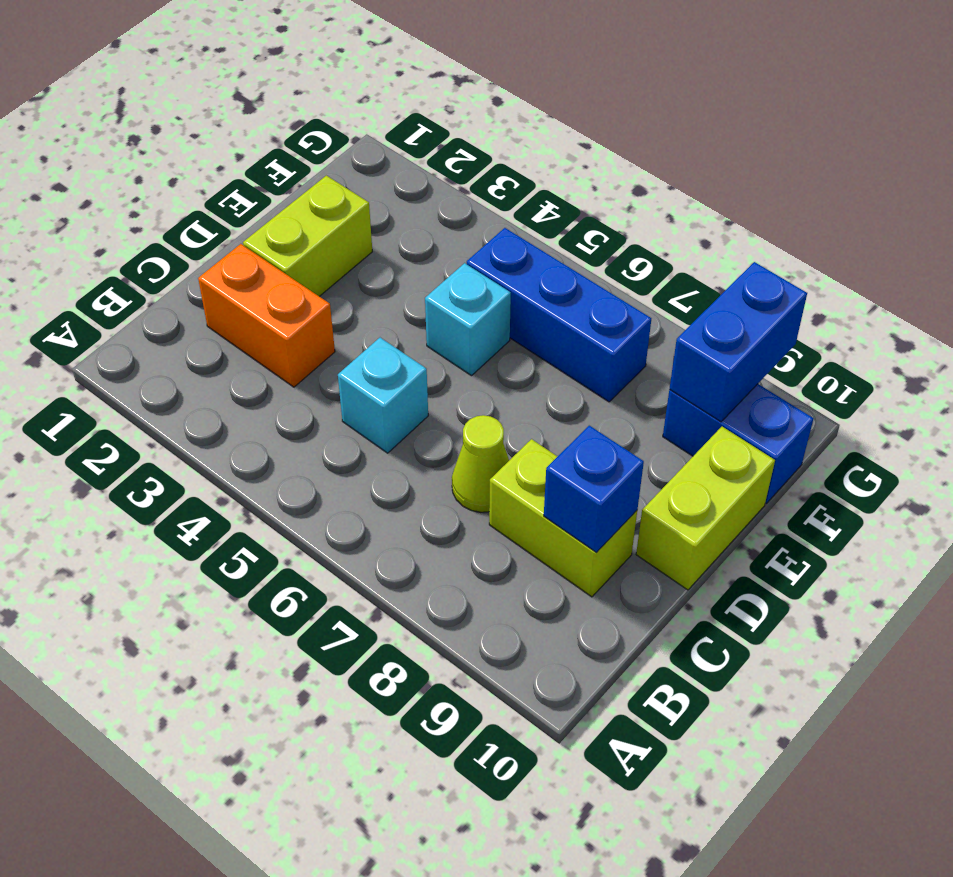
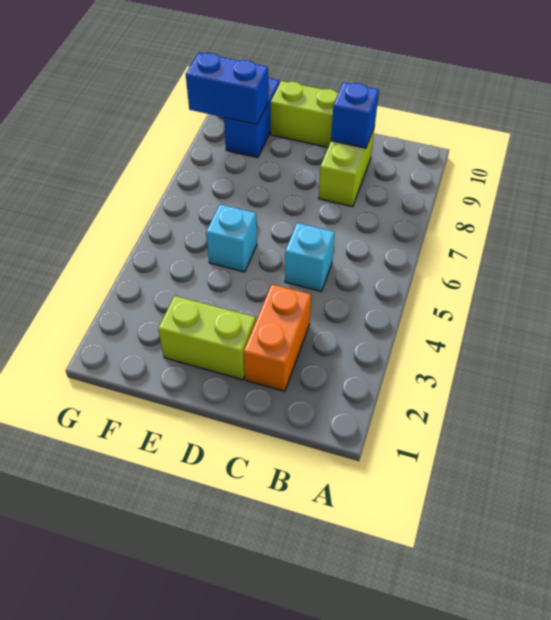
lime 1x1 cone [452,415,509,512] -> none
blue 1x3 brick [467,228,651,402] -> none

